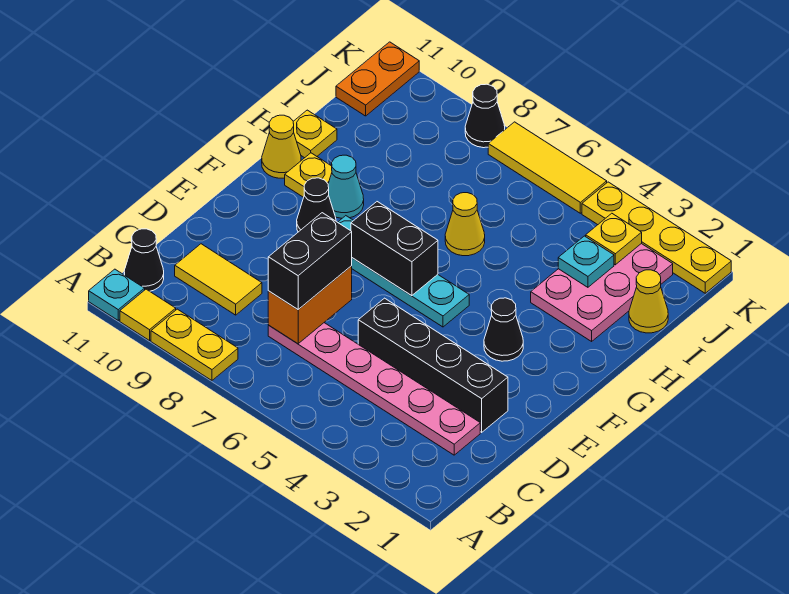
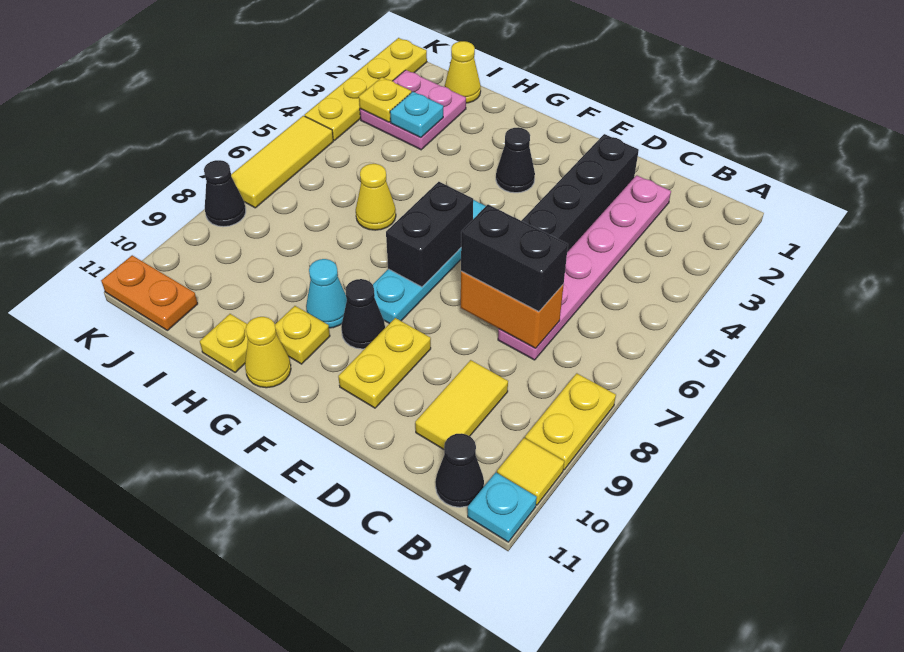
none -> yellow 1x2 plate [338,318,431,408]
pink 2x3 plate [531,244,673,341] -> pink 2x2 plate [360,70,466,150]

